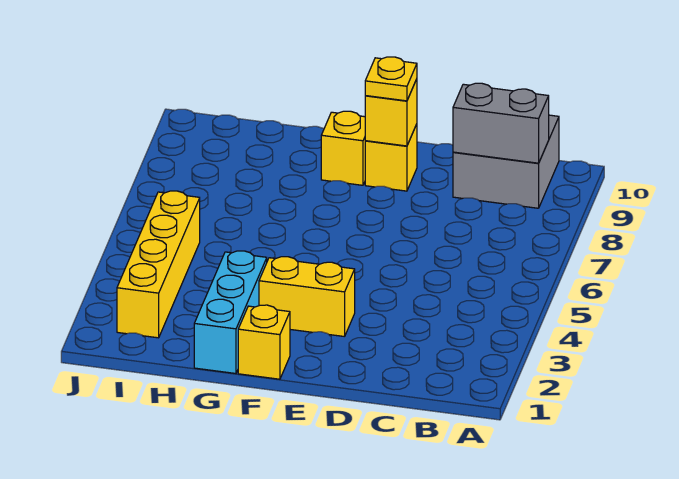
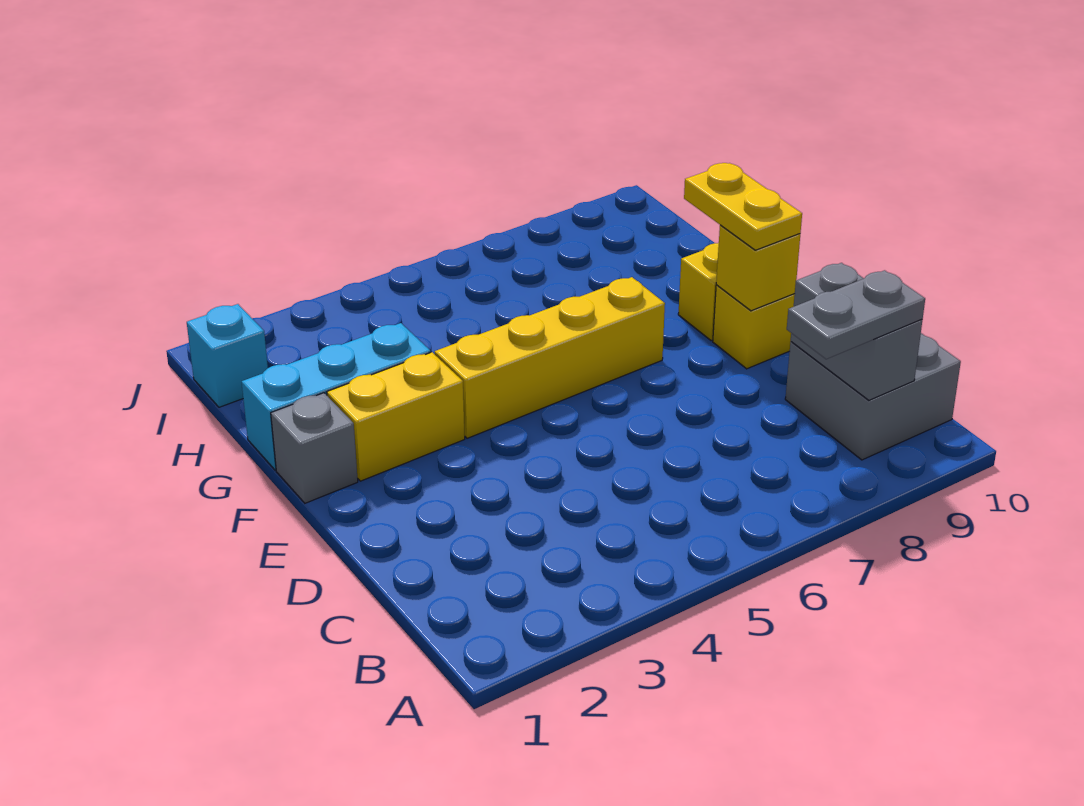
none -> grey 1x2 plate [787,270,925,359]
yellow 1x2 brick [259,257,355,337] -> yellow 1x2 brick turned to [327,352,465,481]
yellow 1x1 plate [365,57,417,101] -> yellow 1x2 plate [684,163,802,250]
yellow 1x1 brick [238,305,290,379] -> grey 1x1 brick [271,393,358,503]
none -> cyan 1x1 brick [187,304,268,407]
yellow 1x4 brick [117,191,200,338] -> yellow 1x4 brick moved to [435,277,665,438]

